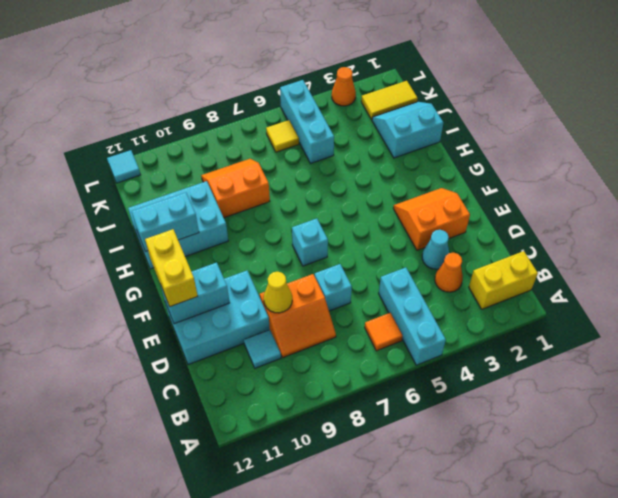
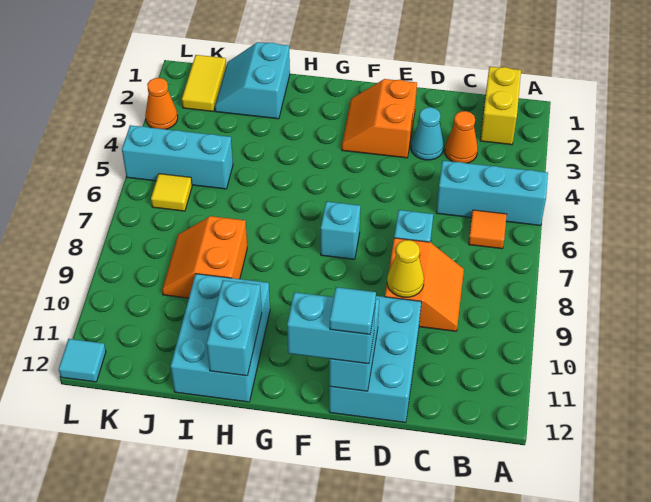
cyan 1x1 tile [244,330,281,368] -> cyan 1x1 tile moved to [330,287,376,334]
yellow 1x2 brick [145,229,198,307] -> cyan 1x2 brick [287,292,375,364]

